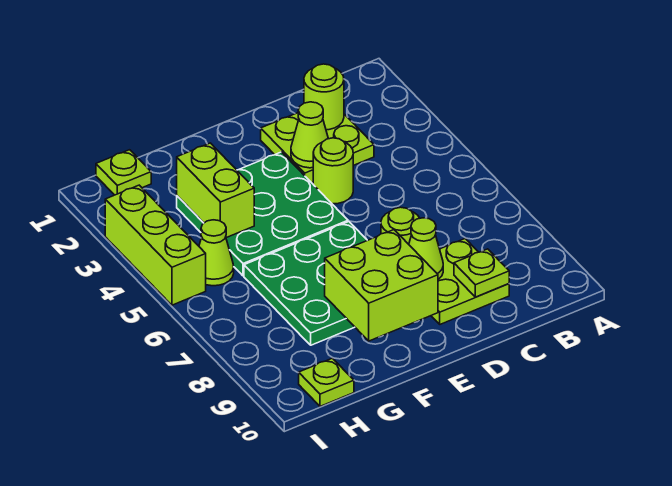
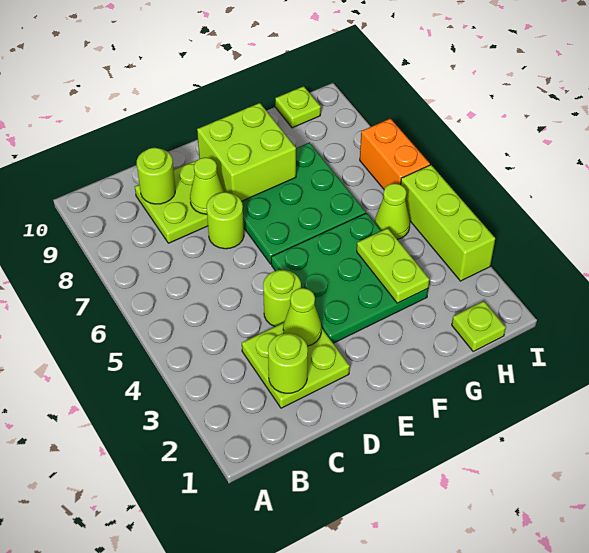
lime 1x1 plate [454,249,509,297] -> lime 1x1 round brick [137,148,175,204]
lime 1x2 brick [177,143,254,238] -> lime 1x2 plate [357,228,429,303]
none -> orange 1x2 brick [360,119,430,189]

